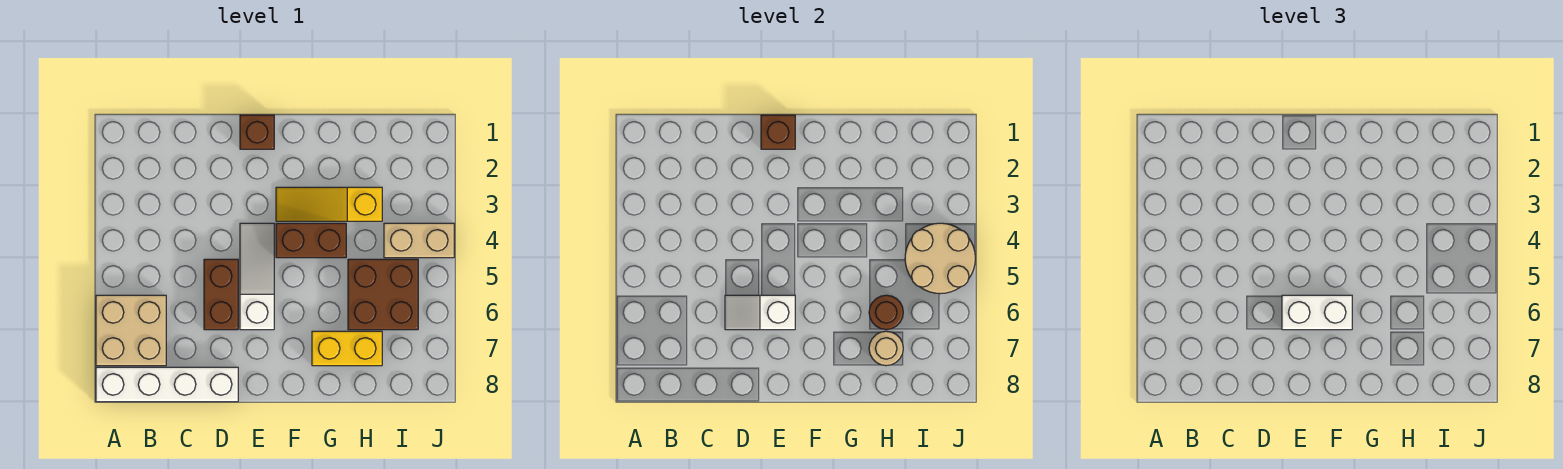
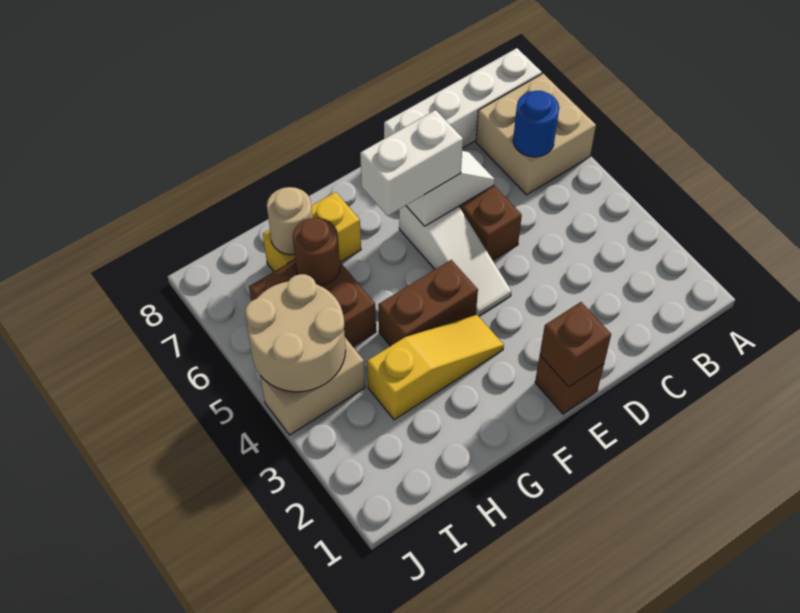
none -> blue 1x1 round brick [513,91,559,157]

